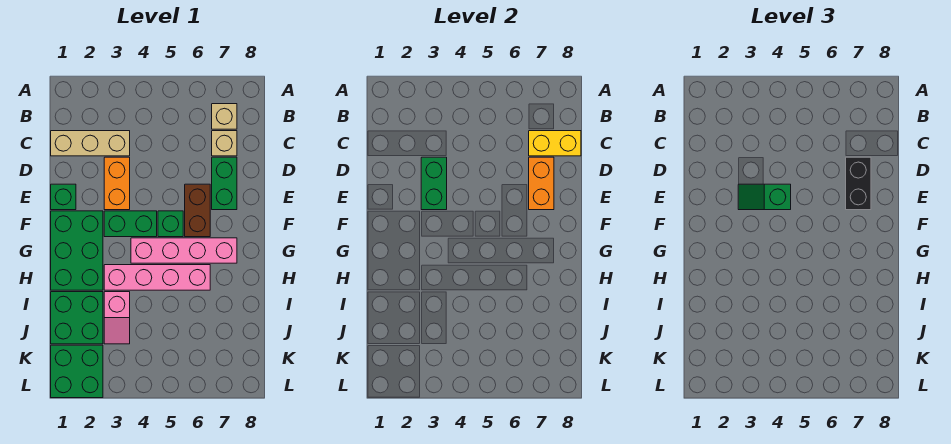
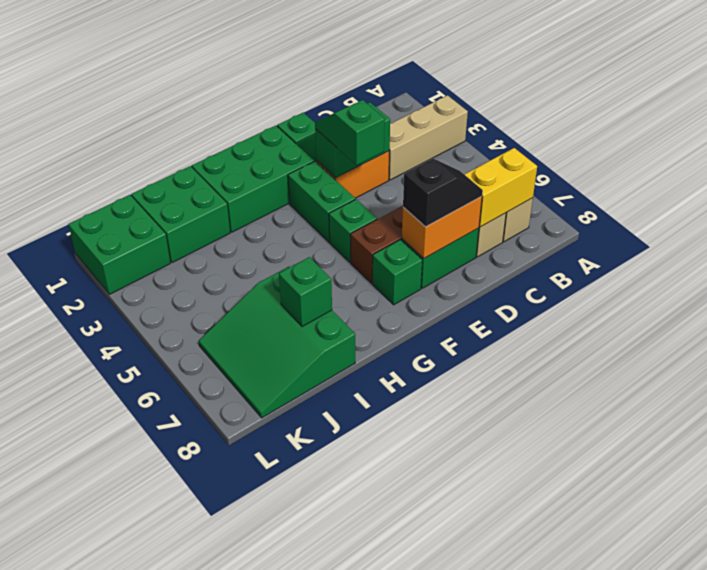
tan 1x3 brick [51,131,130,156] -> tan 1x3 brick turned to [389,95,468,180]
yellow 1x2 brick [529,131,581,156] -> yellow 1x2 brick turned to [464,148,537,227]
black 1x2 brick [846,157,871,210] -> black 1x2 slope [403,159,483,227]
none -> green 1x1 brick [372,240,422,305]
pink 1x4 brick [131,238,237,263] -> none
pink 1x4 brick [104,265,210,290] -> none
pink 1x2 slope [104,292,130,344] -> none
none -> green 3x3 slope [199,267,355,418]
none -> green 1x1 brick [279,257,332,327]

